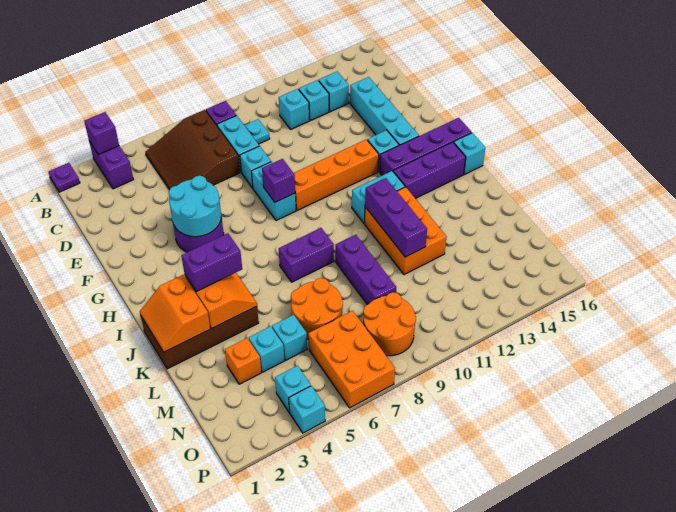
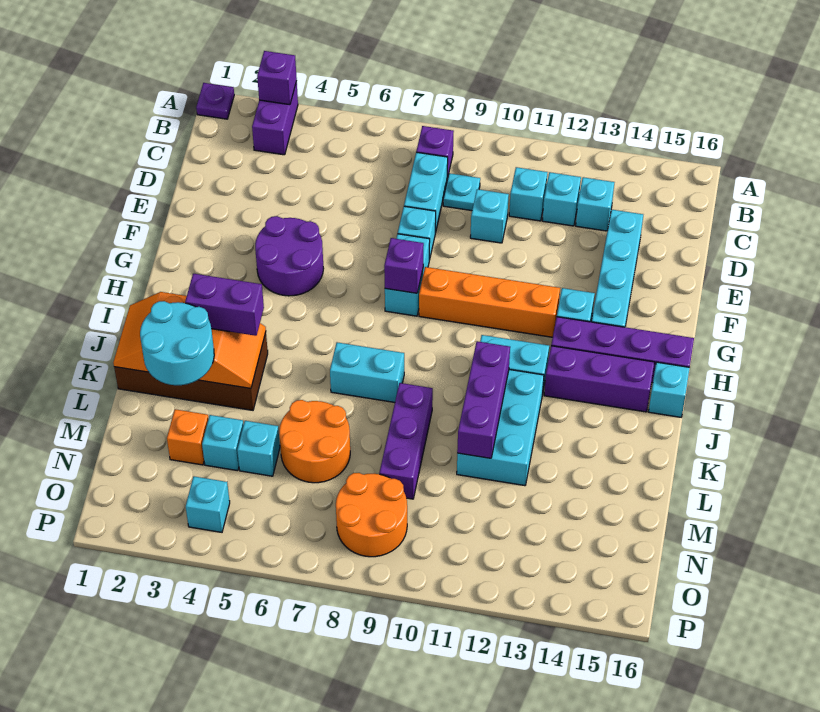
brown 3x3 slope [146,110,240,190] -> none
cyan 2x2 round brick [169,176,221,237] -> cyan 2x2 round brick moved to [140,301,214,385]
purple 1x2 brick [279,228,334,282] -> cyan 1x2 brick [330,342,404,402]
orange 2x3 brick [365,187,446,275] -> cyan 2x3 brick [457,370,544,486]
orange 2x3 brick [308,311,395,408] -> none
cyan 1x1 brick [289,386,325,433] -> cyan 1x1 brick moved to [470,189,509,243]

